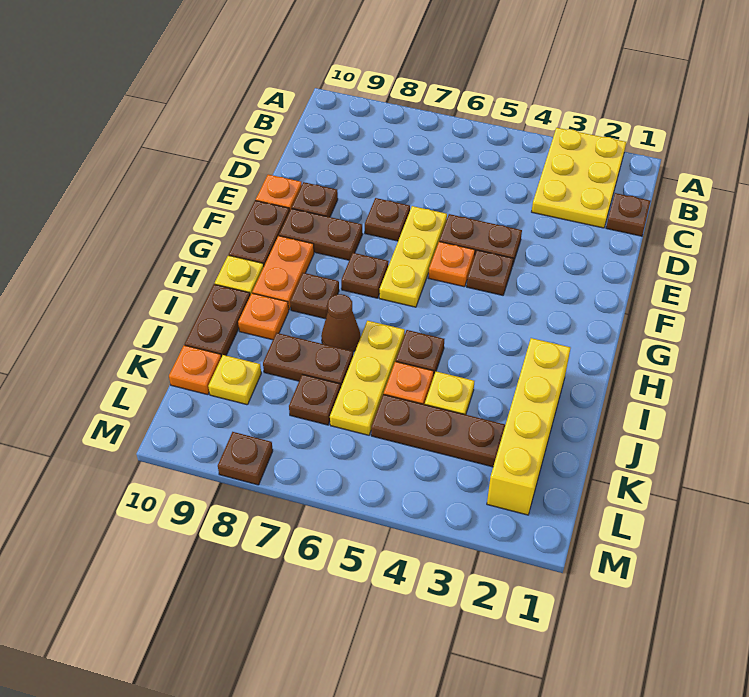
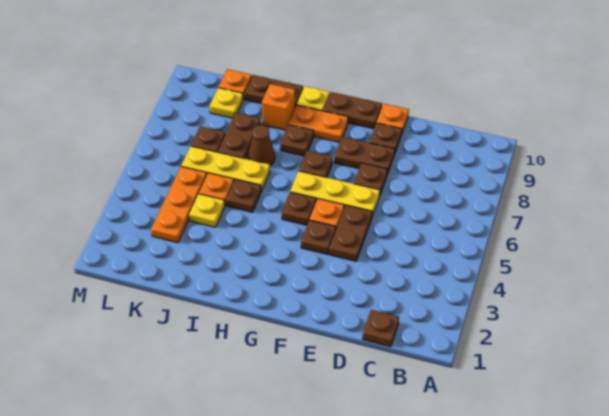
yellow 2x3 plate [532,128,626,228] -> none
brown 1x2 plate [279,208,363,260] -> brown 1x2 plate turned to [334,137,395,174]
yellow 1x4 brick [487,338,570,515] -> none
orange 1x1 plate [238,293,289,340] -> orange 1x1 brick [262,84,295,130]
brown 1x3 plate [371,394,505,467] -> orange 1x3 plate [151,167,207,243]
brown 1x1 plate [218,432,273,485] -> brown 1x1 plate moved to [282,192,316,225]

